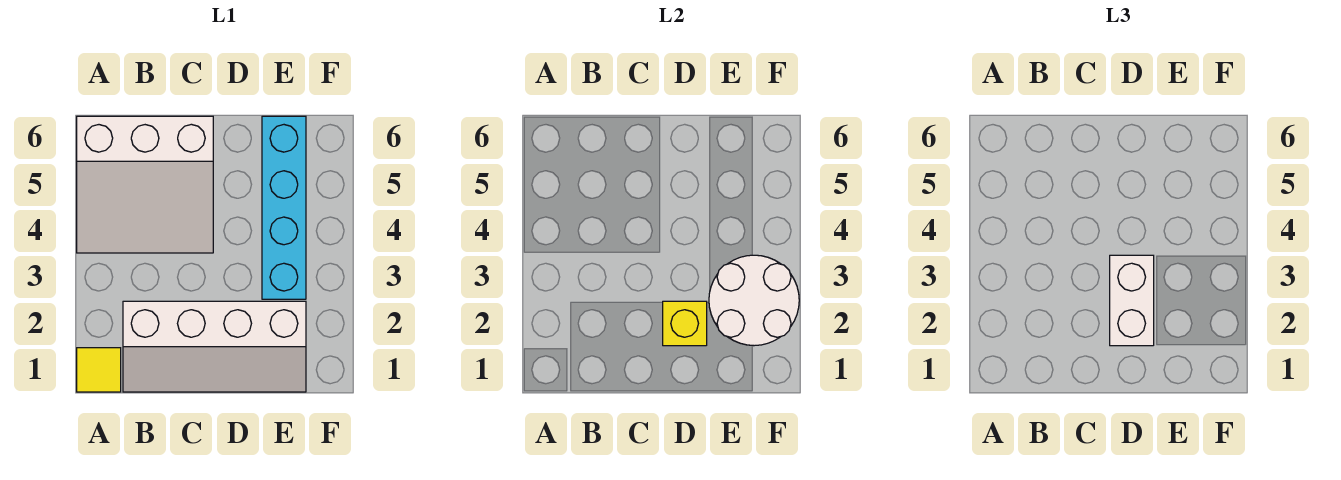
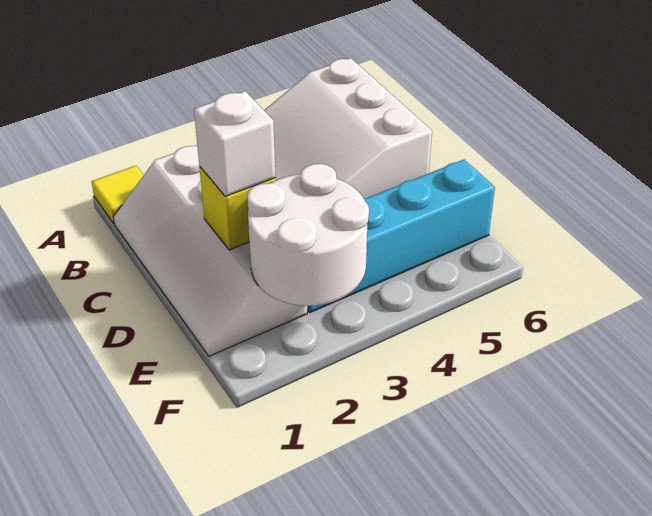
white 1x2 brick [1110,255,1154,346] -> white 1x1 brick [194,91,276,196]

